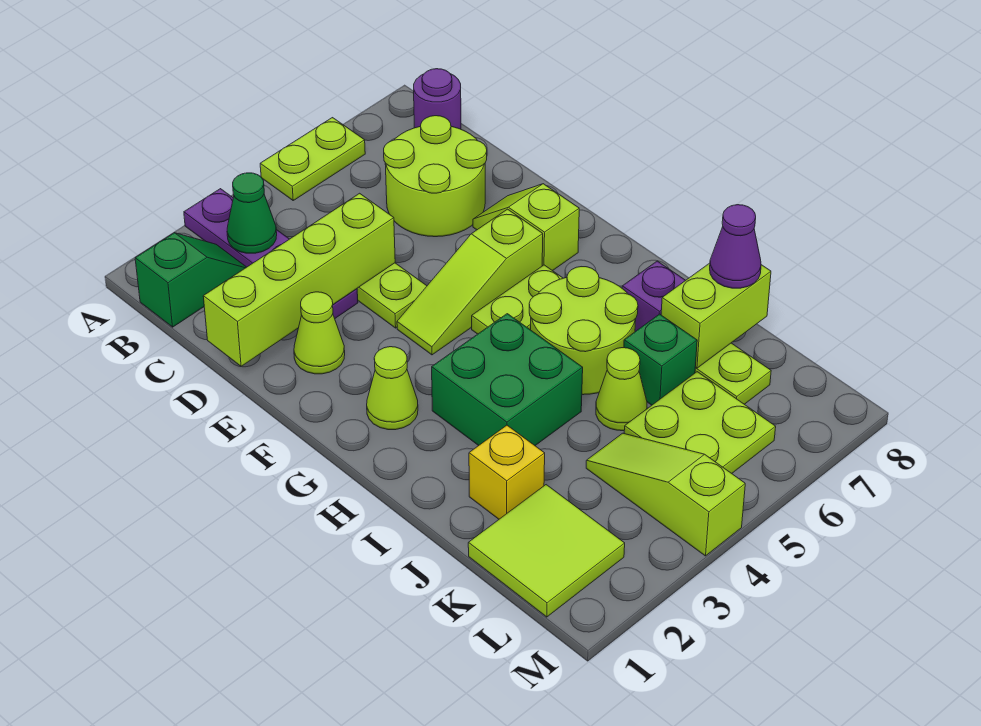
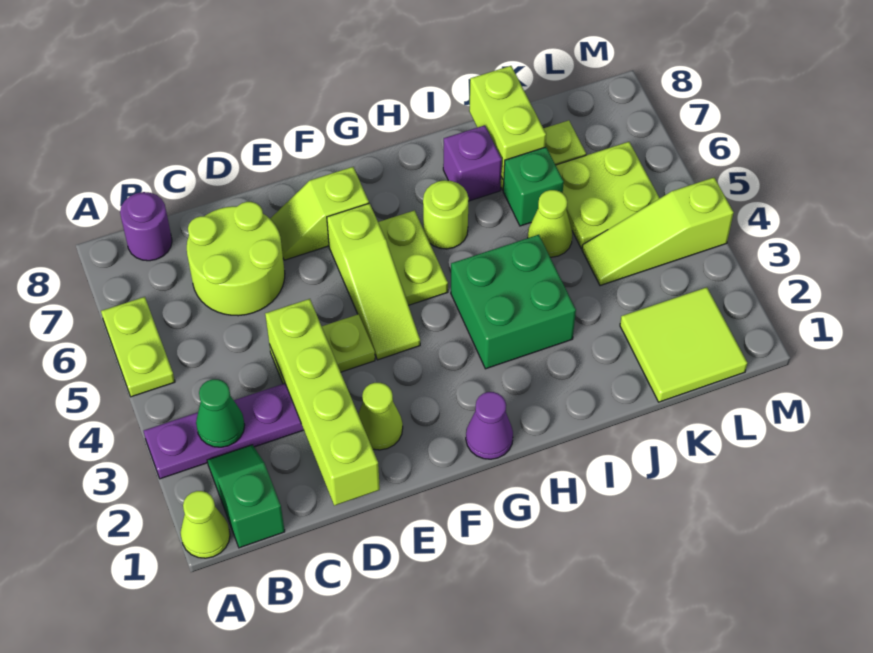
lime 1x1 cone [367,347,418,430] -> lime 1x1 cone moved to [181,491,230,558]
lime 2x2 round brick [529,267,638,395] -> lime 1x1 round brick [423,180,469,249]
yellow 1x1 brick [469,425,545,519] -> none
purple 1x1 cone [710,205,761,288] -> purple 1x1 cone moved to [466,392,513,459]

